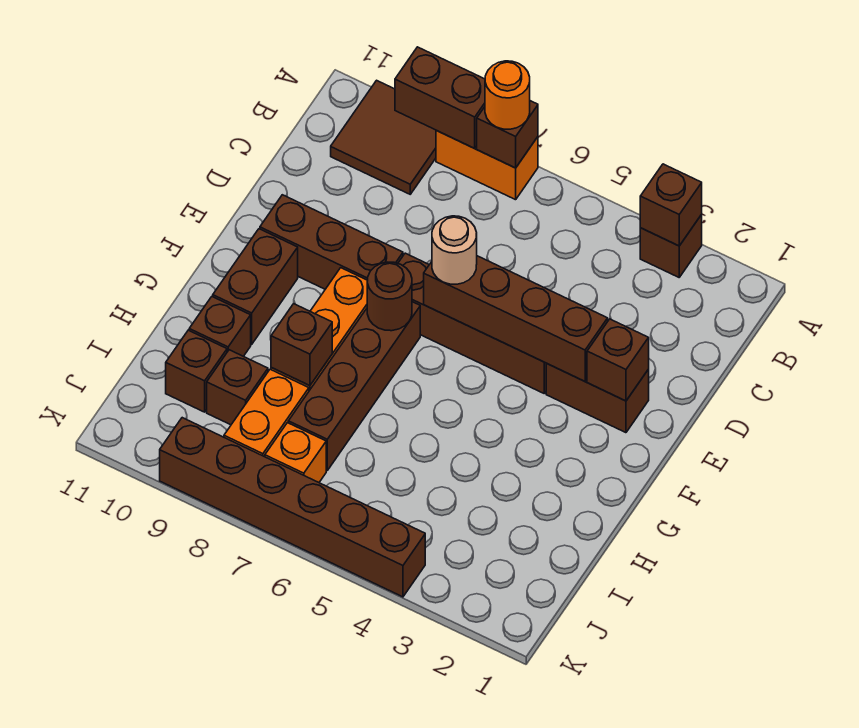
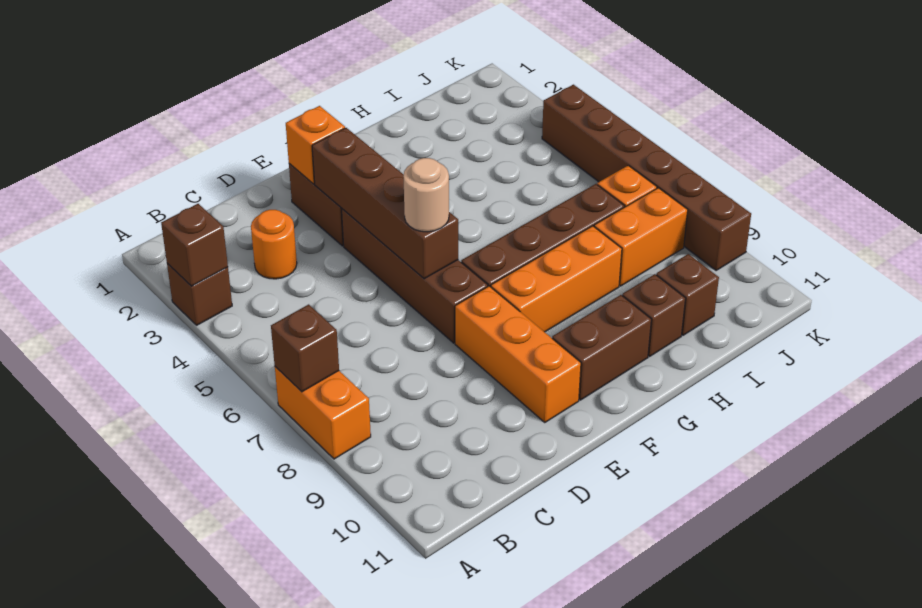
orange 1x1 round brick [485,61,530,129] -> orange 1x1 round brick moved to [251,210,297,279]
brown 1x2 brick [395,47,485,148] -> none
brown 2x2 tile [331,80,436,194] -> none
brown 1x1 brick [587,319,649,401] -> orange 1x1 brick [286,106,345,184]
brown 1x3 brick [260,195,403,289] -> orange 1x3 brick [455,286,581,422]
brown 1x1 round brick [367,262,412,331] -> none
brown 1x1 brick [271,304,332,386] -> none
brown 1x1 brick [207,350,268,425] -> none

